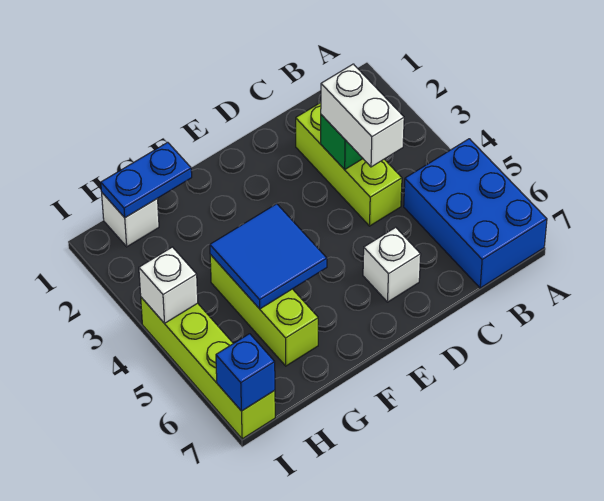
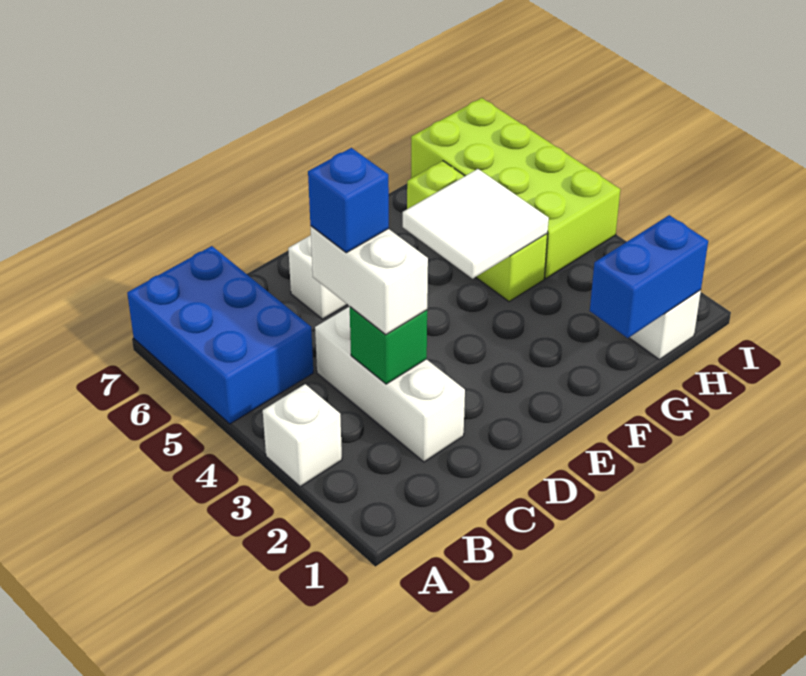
lime 1x3 brick [296,103,402,226] -> white 1x3 brick [315,306,465,462]
blue 2x2 tile [210,204,327,309] -> white 2x2 tile [403,169,549,279]
blue 1x2 plate [101,142,192,218] -> blue 1x2 brick [590,215,708,338]
lime 1x4 brick [141,297,275,439] -> lime 2x4 brick [411,98,620,278]
white 1x1 brick [139,247,198,323] -> white 1x1 brick moved to [263,384,342,487]
blue 1x1 brick [216,334,275,411] -> blue 1x1 brick moved to [308,148,389,253]

